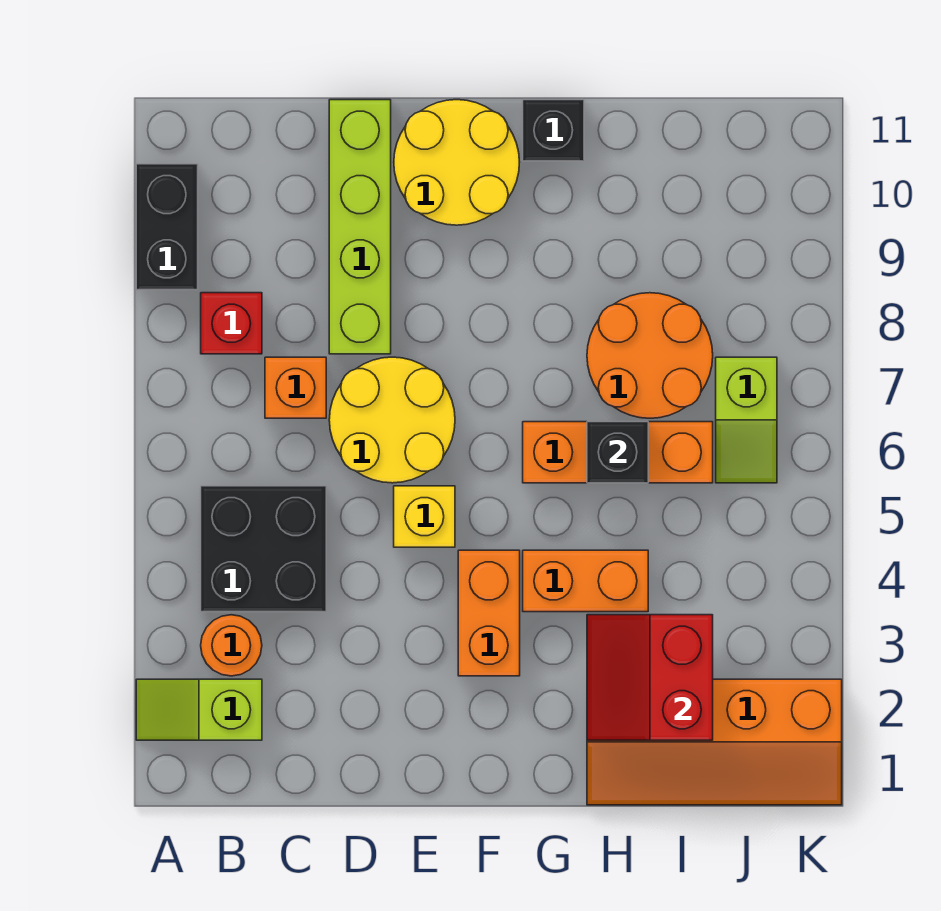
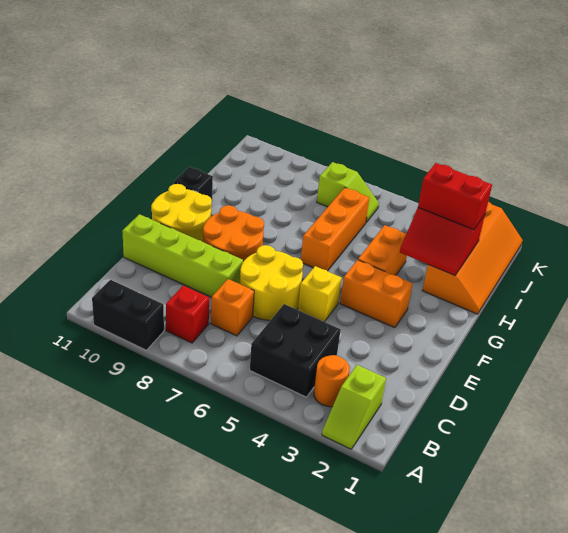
black 1x1 brick [587,422,648,483] -> none
orange 2x2 round brick [587,293,713,418] -> orange 2x2 round brick moved to [203,205,264,262]
none -> red 1x2 brick [418,163,492,230]

